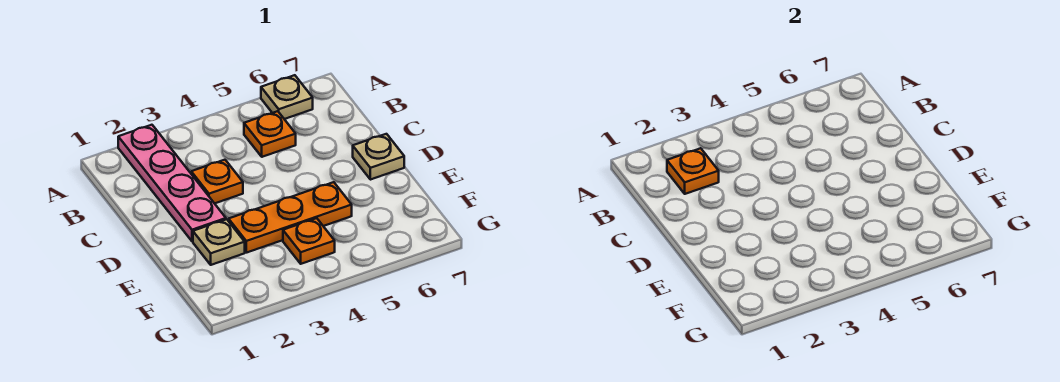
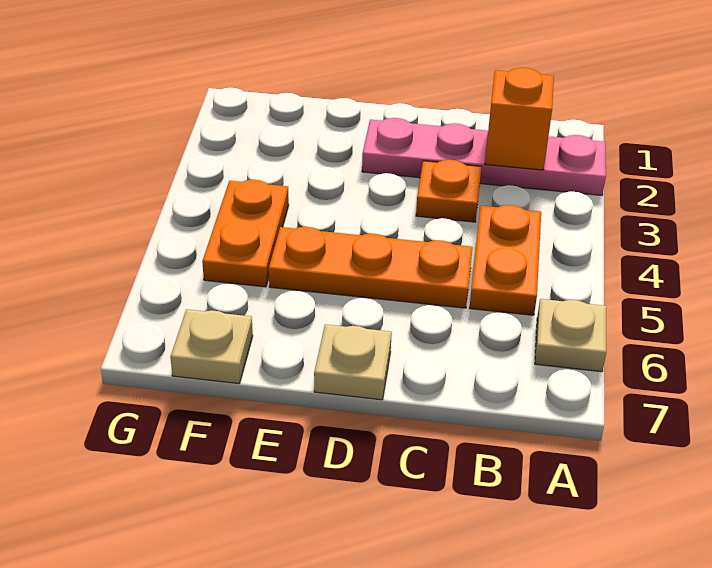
orange 1x1 plate [667,148,719,194] -> orange 1x1 brick [485,68,554,170]
orange 1x1 plate [244,111,296,157] -> orange 1x2 plate [470,205,541,315]
tan 1x1 plate [193,219,245,265] -> tan 1x1 plate moved to [170,309,253,384]
orange 1x3 plate [229,182,352,253] -> orange 1x3 plate turned to [269,227,473,308]
orange 1x1 plate [283,218,335,264] -> orange 1x2 plate [202,180,289,287]

